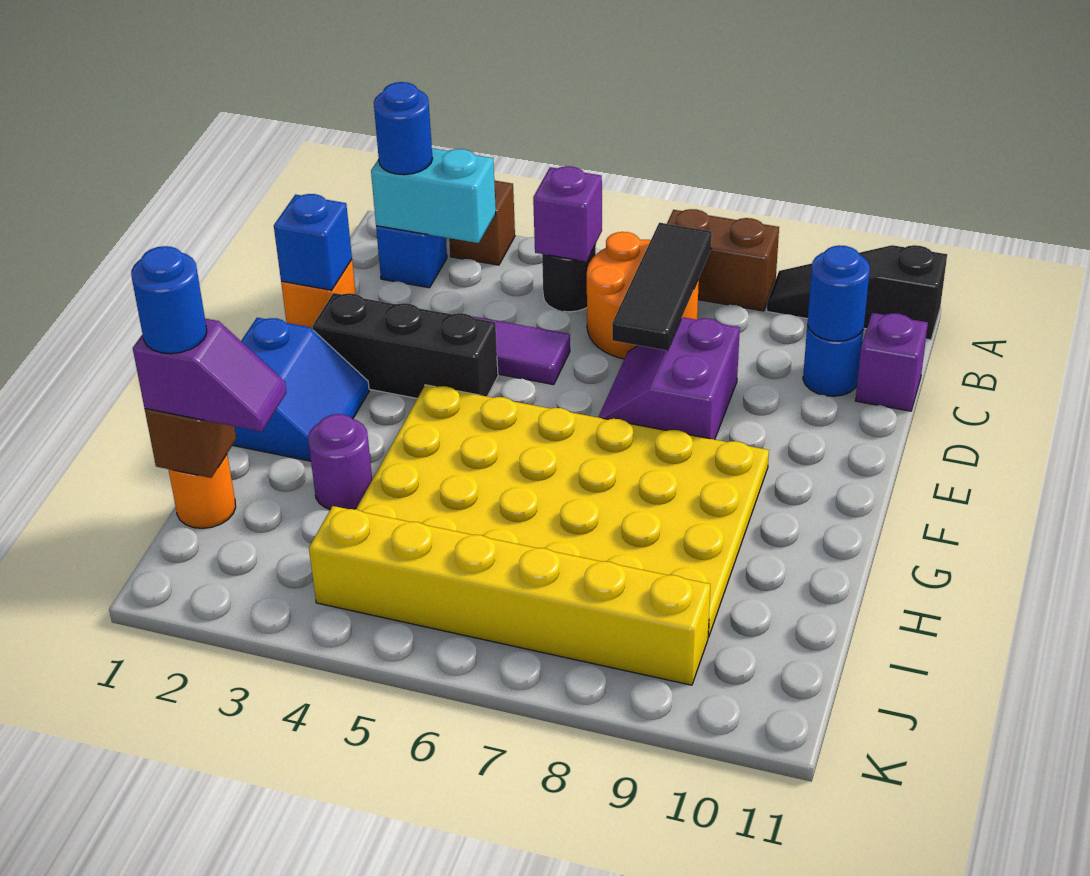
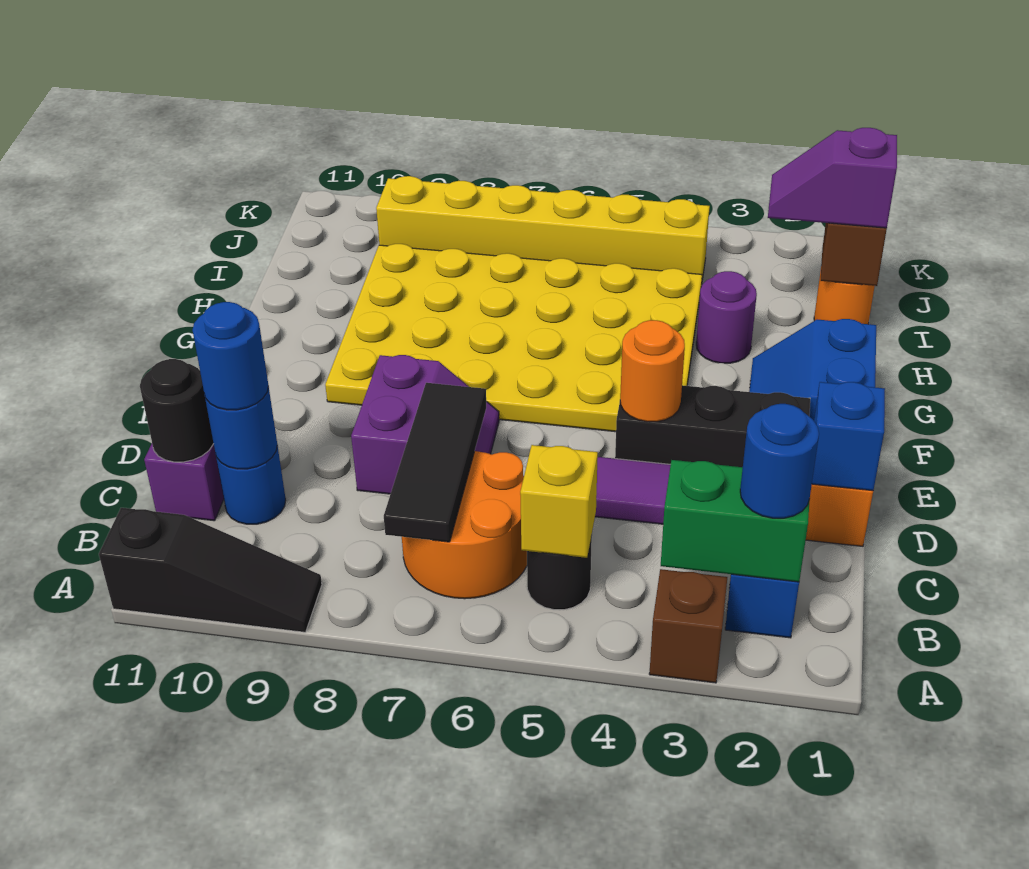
brown 1x2 brick [667,209,779,311] -> none
cyan 1x2 brick [371,148,496,243] -> green 1x2 brick [661,460,810,582]
purple 1x1 brick [533,166,602,262] -> yellow 1x1 brick [520,445,598,558]
none -> black 1x1 round brick [140,359,214,462]
none -> orange 1x1 round brick [620,320,685,422]
blue 1x1 round brick [131,246,207,354] -> blue 1x1 round brick moved to [193,302,268,410]

